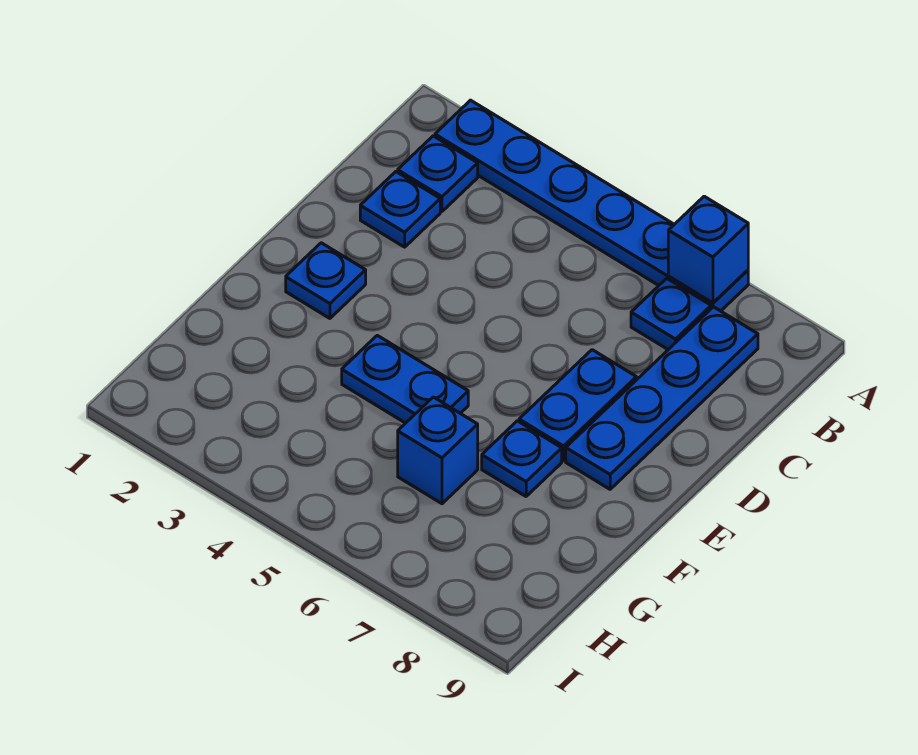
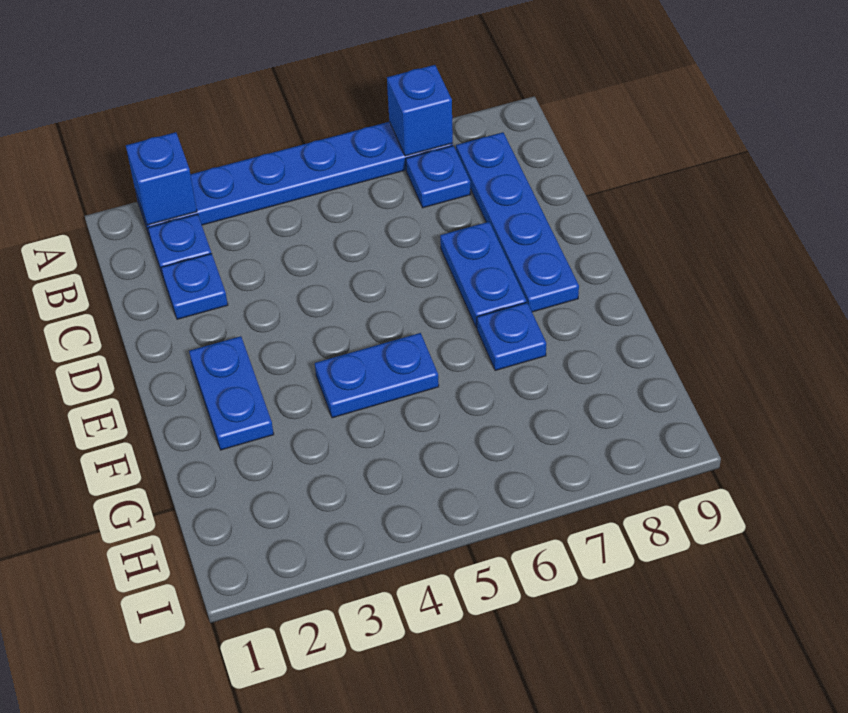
blue 1x1 plate [286,243,366,318] -> blue 1x2 plate [189,336,274,450]
blue 1x1 brick [398,397,478,504] -> blue 1x1 brick moved to [126,132,197,225]

